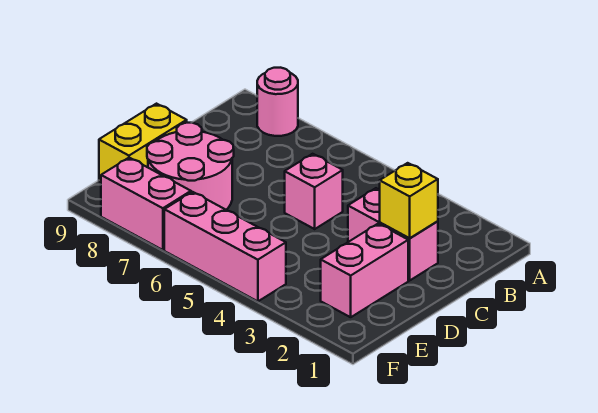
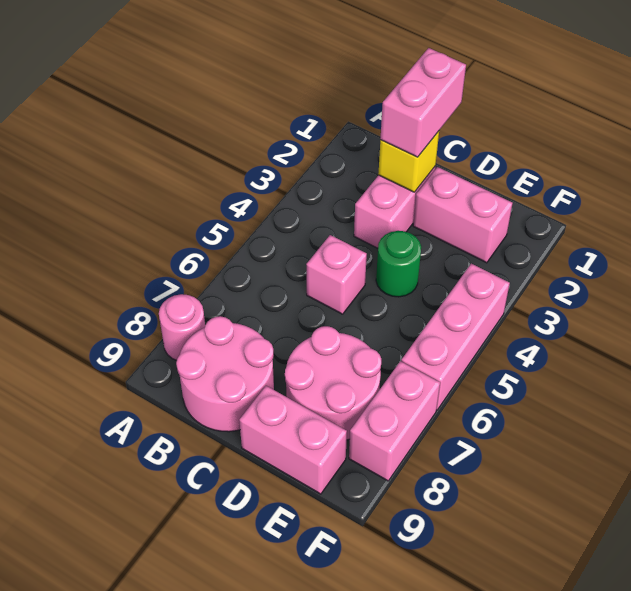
none -> pink 2x2 round brick [176,316,274,432]
none -> pink 1x2 brick [380,48,466,157]
none -> green 1x1 round brick [376,231,421,297]
yellow 1x2 brick [99,104,187,182] -> pink 1x2 brick [239,386,347,494]

